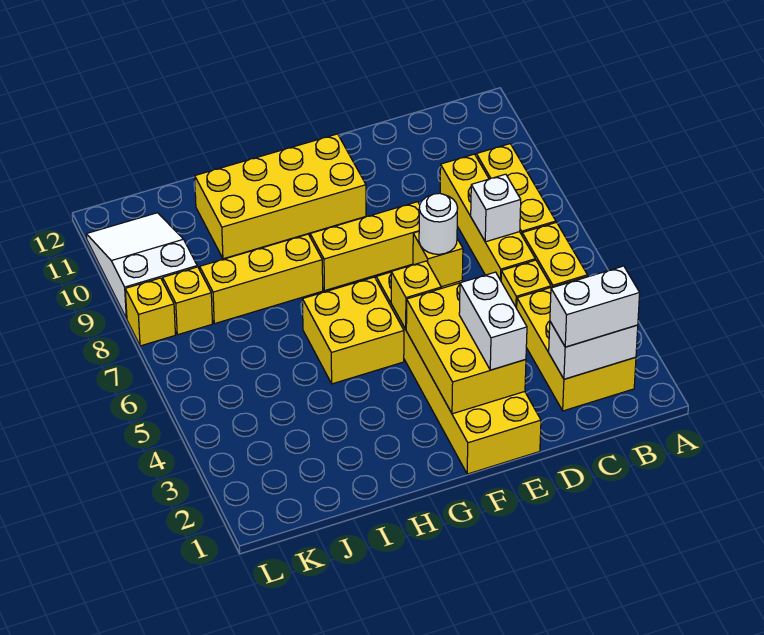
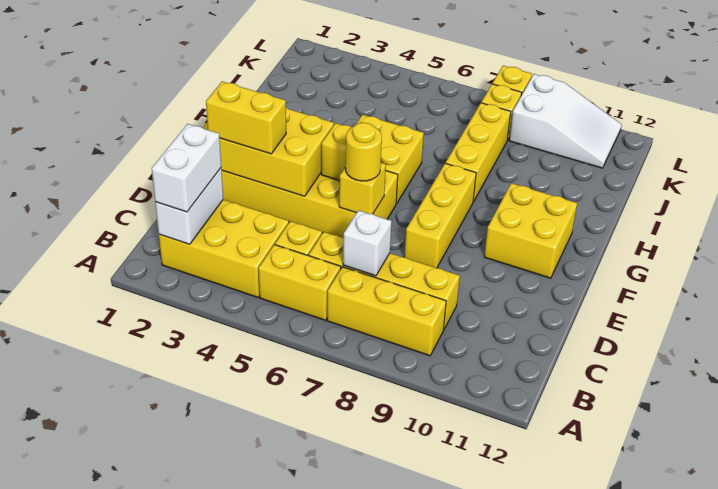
white 1x2 brick [459,272,527,370] -> yellow 1x2 brick [206,81,286,154]
white 1x1 round brick [419,193,458,254] -> yellow 1x1 round brick [345,123,382,181]
yellow 2x4 brick [195,134,366,259] -> yellow 2x2 brick [484,183,577,278]

